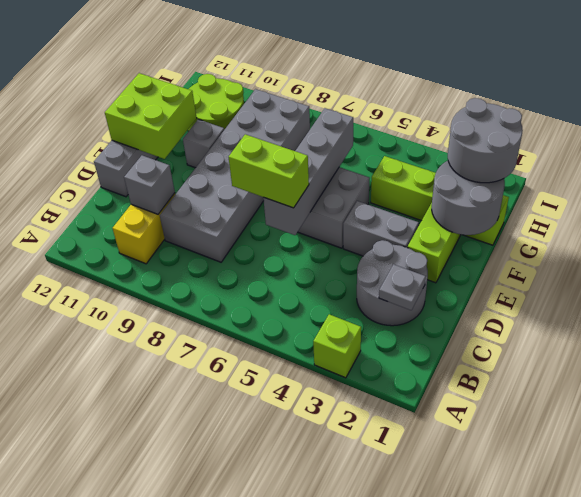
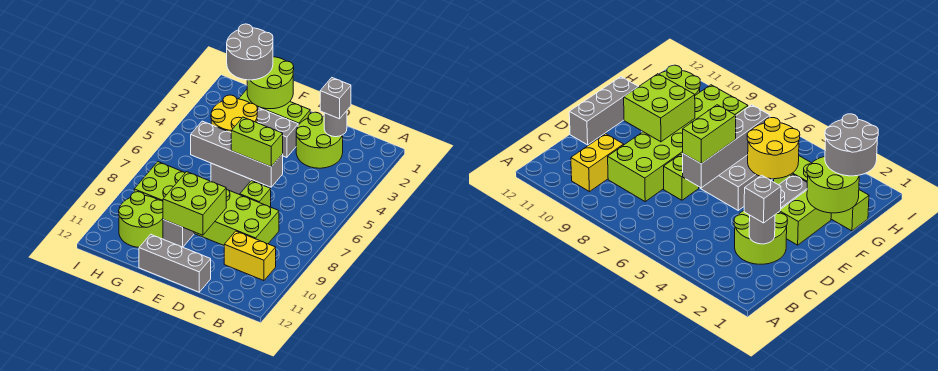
lime 1x1 brick [313,314,361,378] -> lime 1x1 brick moved to [240,181,271,207]
grey 2x2 round brick [357,240,428,326] -> lime 2x2 round brick [296,112,343,168]
grey 1x1 plate [379,264,426,310] -> grey 1x1 round brick [324,111,347,137]
grey 2x6 brick [160,89,310,262] -> lime 2x6 brick [134,162,279,245]
grey 1x1 brick [124,155,175,214] -> grey 1x1 brick moved to [320,78,351,119]
lime 1x2 brick [229,134,309,208] -> lime 1x2 brick turned to [231,117,283,167]
grey 1x2 brick [343,201,419,256] -> grey 1x2 brick turned to [257,108,298,157]
lime 2x2 brick [105,73,197,159] -> lime 2x2 brick moved to [163,172,226,235]
grey 2x2 round brick [432,161,505,235] -> lime 2x2 round brick [247,57,294,109]
none -> yellow 2x2 round brick [211,95,258,132]

